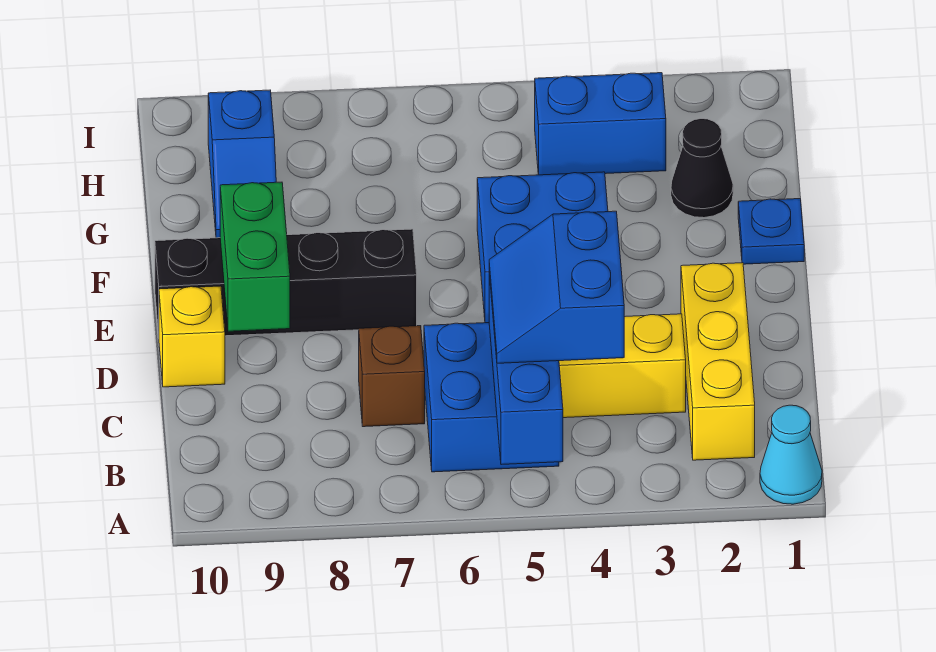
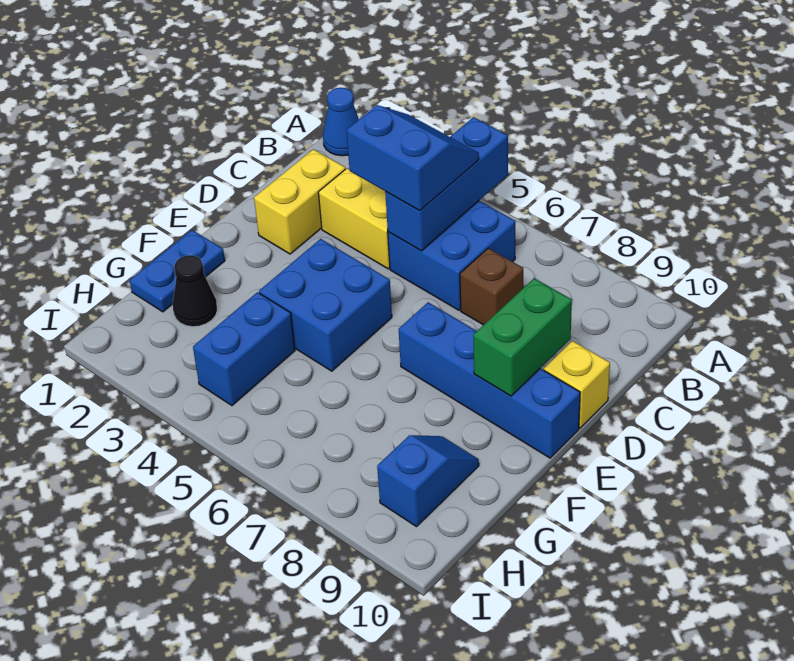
cyan 1x1 cone [760,405,822,504] -> blue 1x1 cone [323,88,359,156]
yellow 1x3 brick [681,263,755,460] -> yellow 1x2 brick [254,149,345,254]
blue 2x2 slope [489,211,624,363] -> blue 2x2 slope turned to [347,105,479,211]
black 1x4 brick [155,229,417,336] -> blue 1x4 brick [399,302,580,458]
blue 1x1 plate [738,199,804,264] -> blue 1x2 plate [130,230,225,312]
blue 1x2 brick [535,73,666,175] -> blue 1x2 brick turned to [193,292,295,406]

